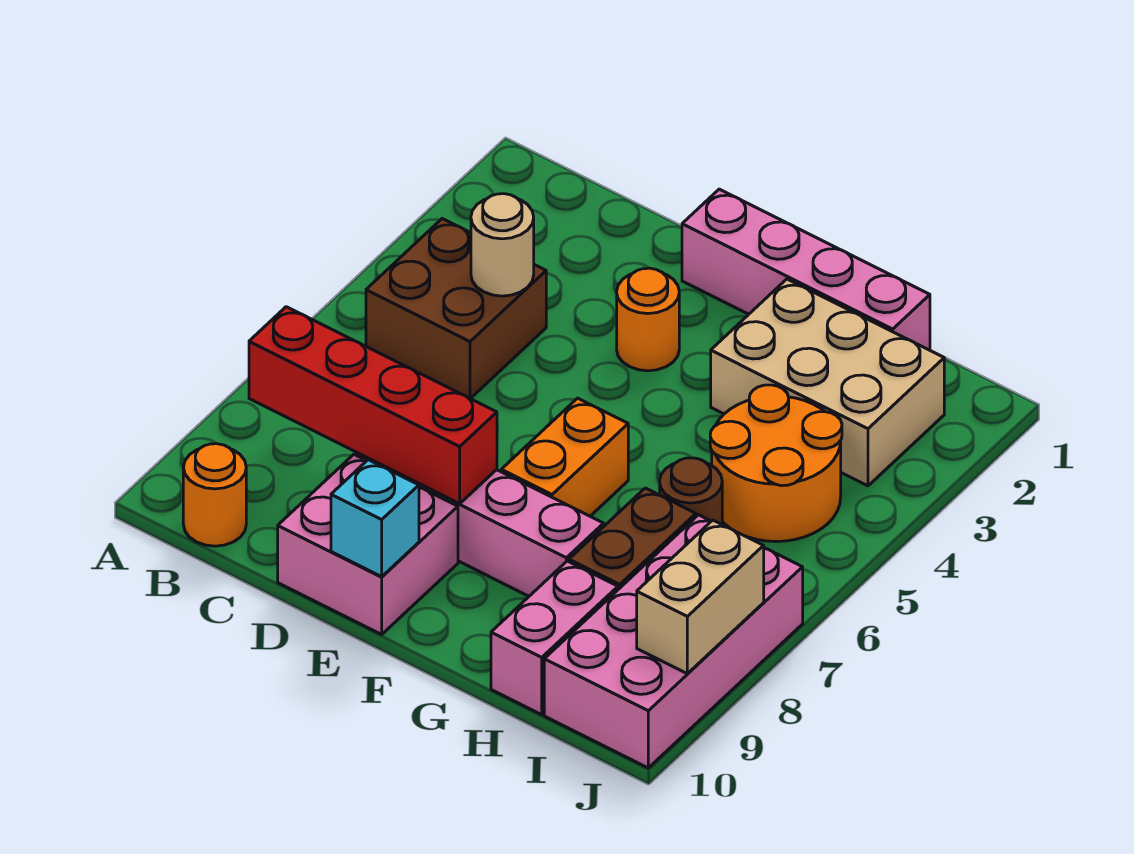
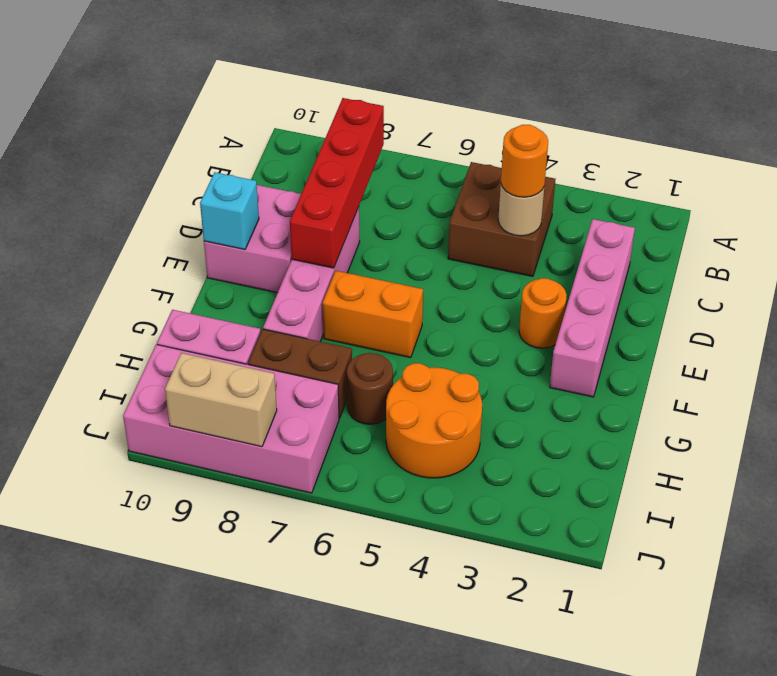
orange 1x1 round brick [183,444,246,546] -> orange 1x1 round brick moved to [501,125,548,197]
pink 1x4 brick [682,189,930,350] -> pink 1x4 brick moved to [550,219,635,397]
tan 2x3 brick [711,279,944,486] -> none

